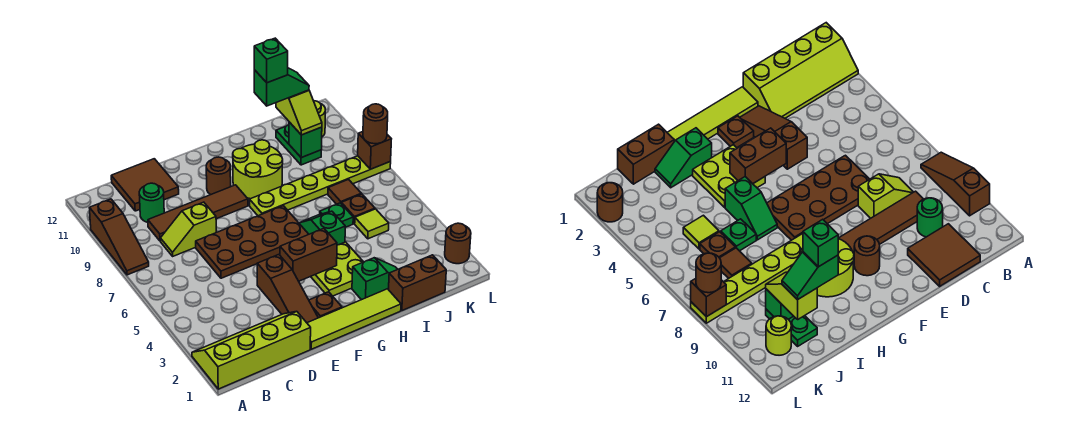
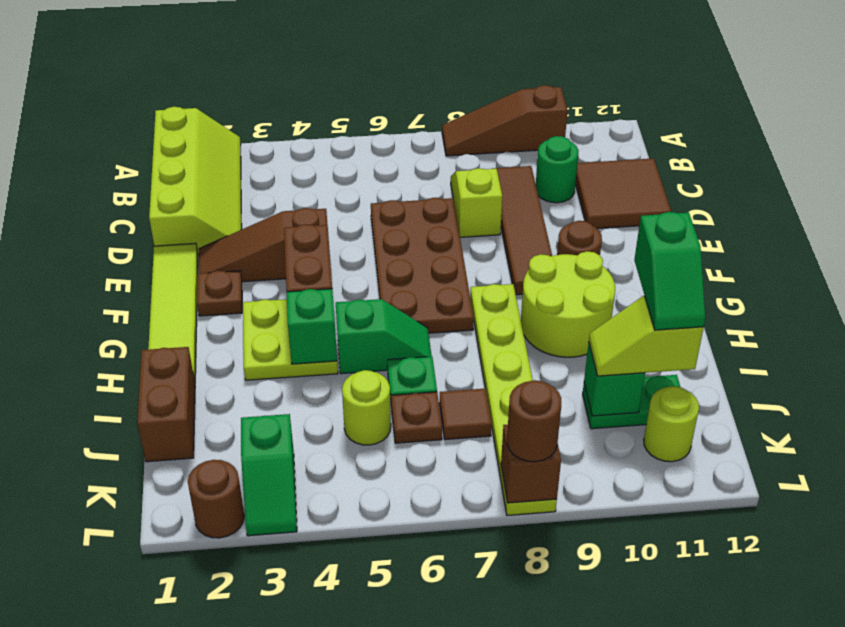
green 1x2 slope [352,258,398,300] -> green 1x2 slope moved to [241,414,297,536]
green 1x1 brick [254,38,288,83] -> green 1x1 brick moved to [287,289,337,364]
lime 1x1 tile [355,209,389,239] -> lime 1x1 round brick [342,370,391,445]

